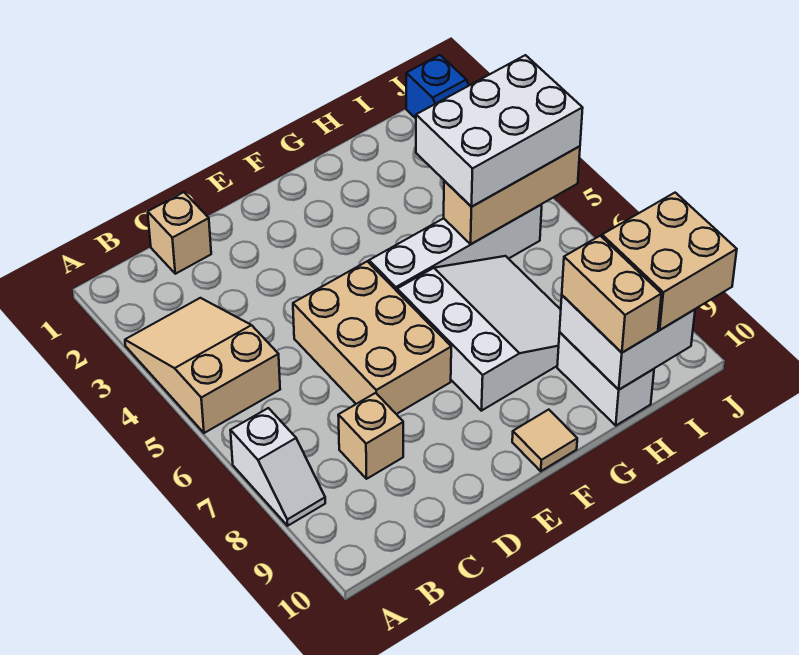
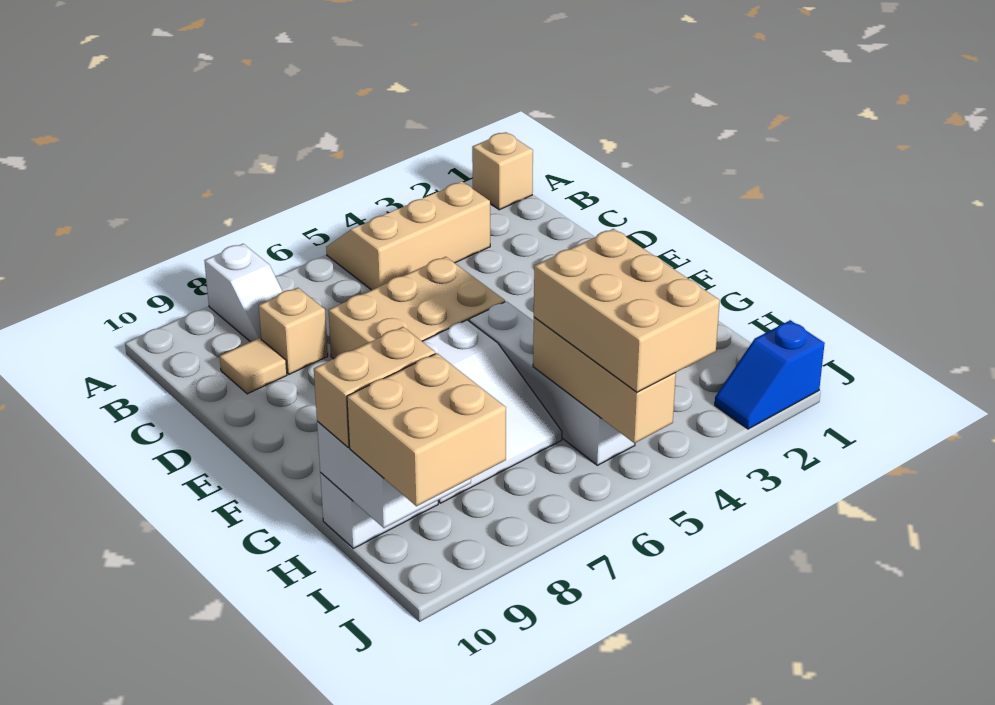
tan 2x3 slope [125,298,280,433] -> tan 2x3 slope turned to [326,182,490,290]
white 1x2 slope [230,408,325,526] -> white 1x2 slope turned to [204,244,283,342]
tan 1x1 brick [148,192,211,274] -> tan 1x1 brick moved to [472,132,533,210]
tan 1x1 tile [512,410,577,471] -> tan 1x1 tile moved to [220,338,287,394]
white 2x3 brick [416,55,583,207] -> tan 2x3 brick [534,229,720,392]

